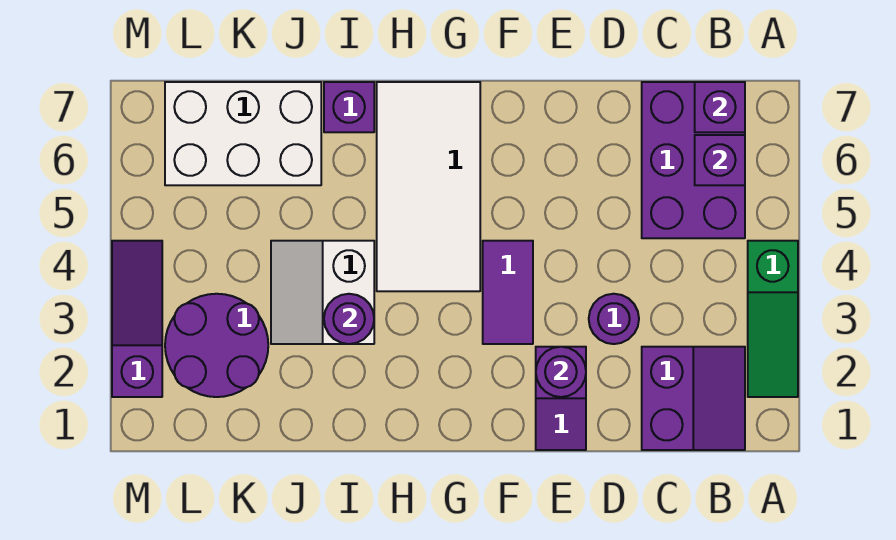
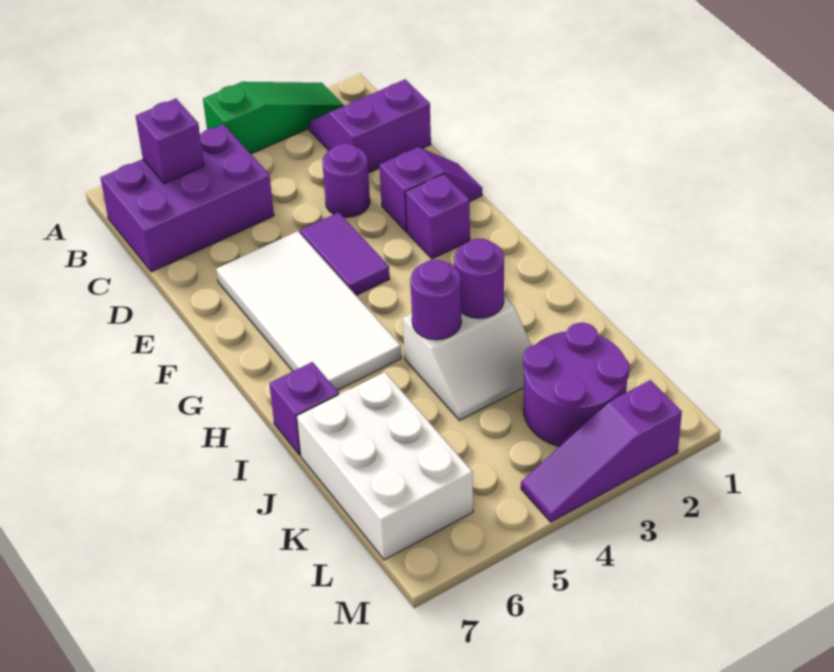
purple 1x1 brick [695,82,745,132] -> purple 1x1 brick moved to [405,174,470,259]
purple 1x1 round brick [536,347,586,397] -> purple 1x1 round brick moved to [410,259,461,340]
purple 1x2 tile [483,241,533,344] -> purple 1x2 tile turned to [300,212,389,295]
white 2x4 tile [377,82,480,291] -> white 2x4 tile turned to [216,231,401,390]

